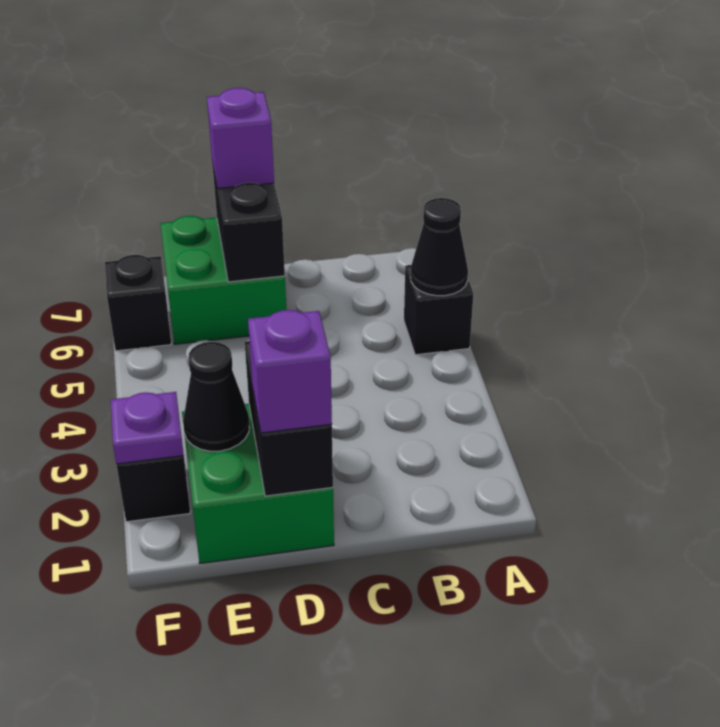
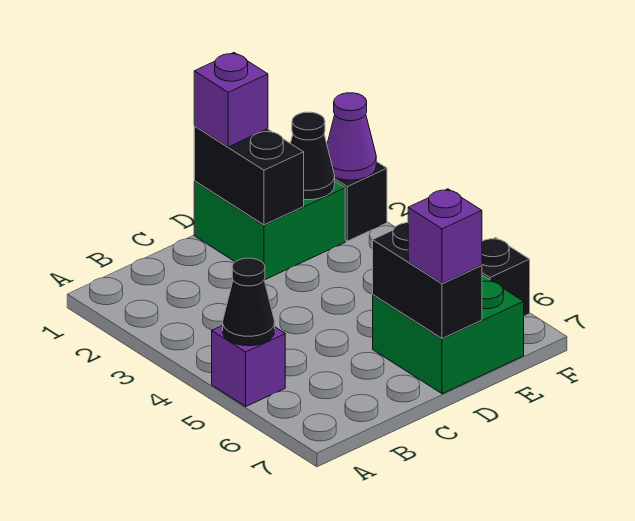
black 1x1 brick [404,265,474,355] -> purple 1x1 brick [212,325,285,406]
purple 1x1 plate [111,392,184,464] -> purple 1x1 cone [327,93,376,180]

